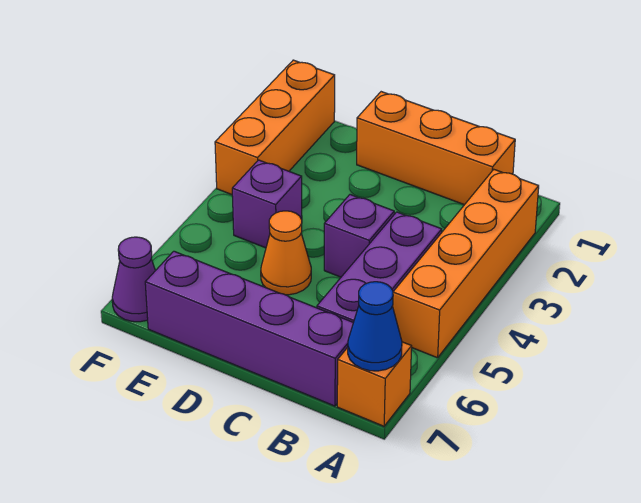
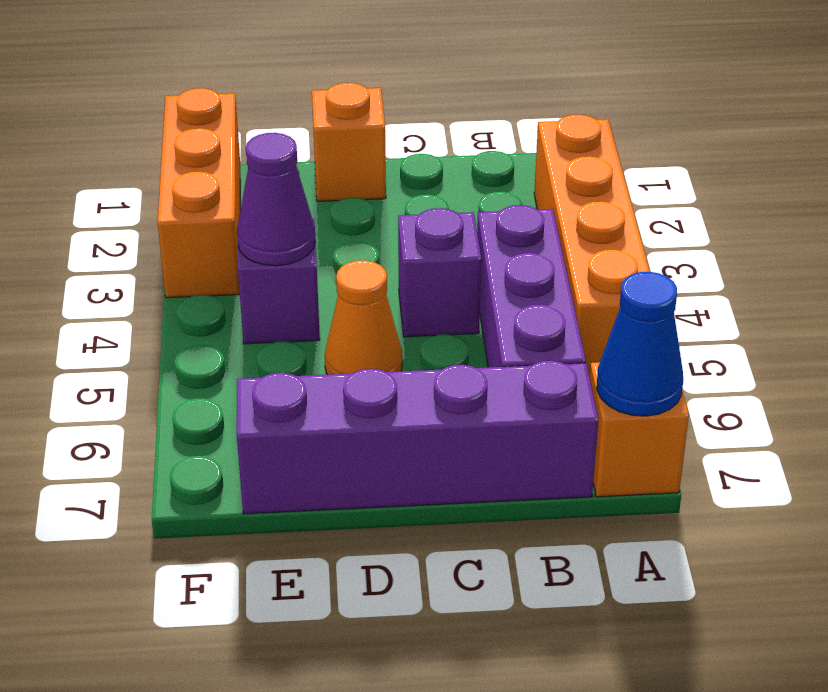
orange 1x3 brick [357,92,515,205] -> orange 1x1 brick [312,83,386,201]
purple 1x1 cone [112,237,155,322] -> purple 1x1 cone moved to [237,133,315,266]

